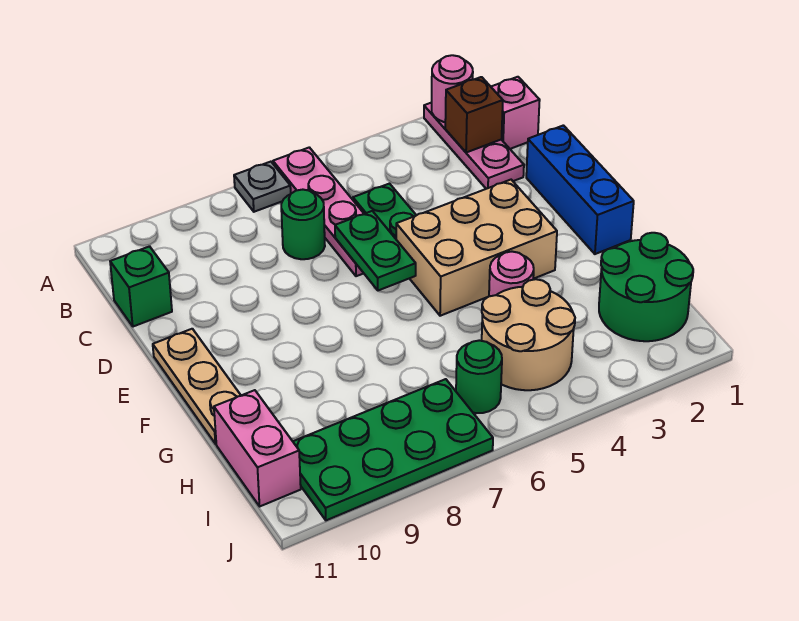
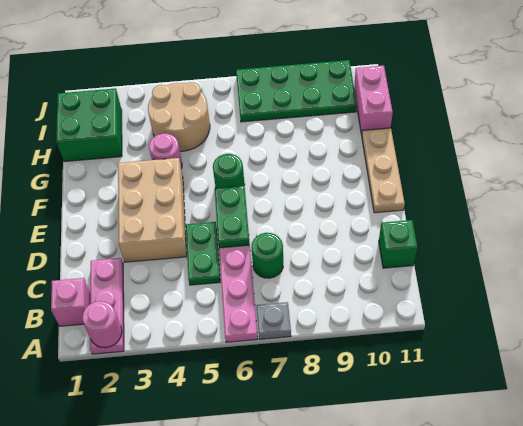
brown 1x1 brick [445,77,503,153] -> none
blue 1x3 brick [526,125,634,254] -> none
tan 2x3 brick [396,180,557,316] -> tan 2x3 brick turned to [118,158,187,262]
green 2x2 round brick [599,233,693,341] -> green 2x2 brick [56,88,122,162]
green 1x1 round brick [456,340,502,413] -> green 1x1 round brick moved to [213,154,245,188]

